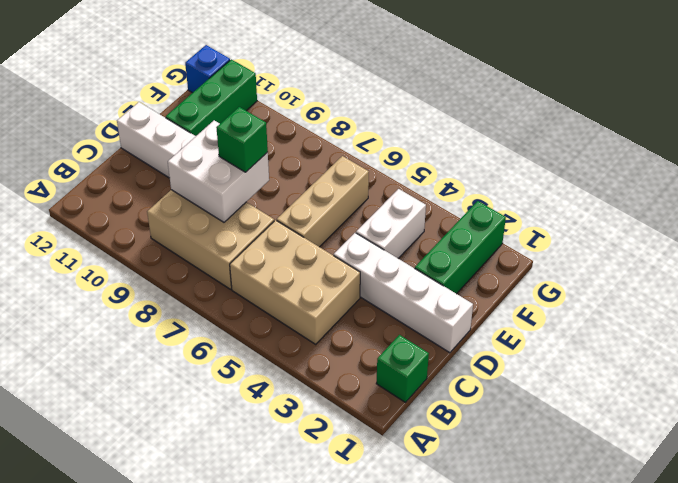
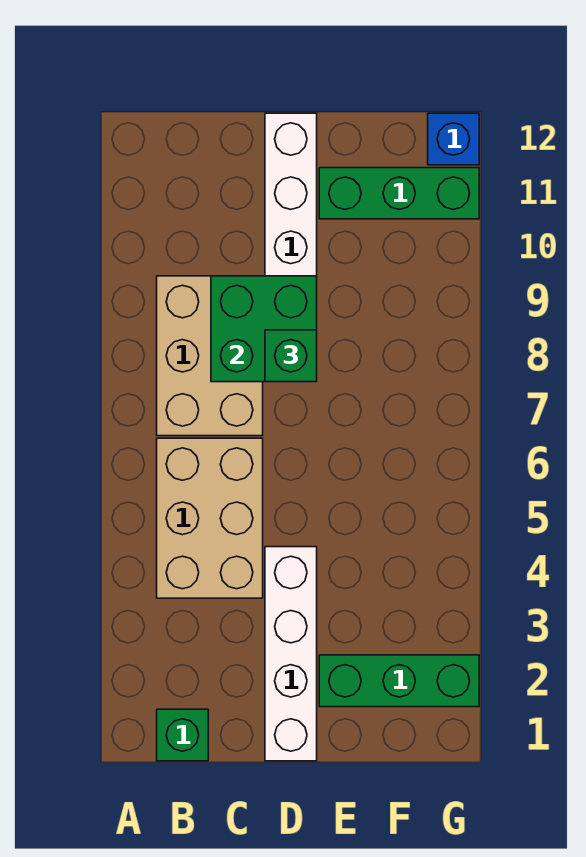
white 2x2 brick [168,120,269,222] -> green 2x2 brick [211,276,317,382]
tan 1x3 brick [277,156,369,247] -> none
white 1x2 brick [356,189,426,258] -> none

